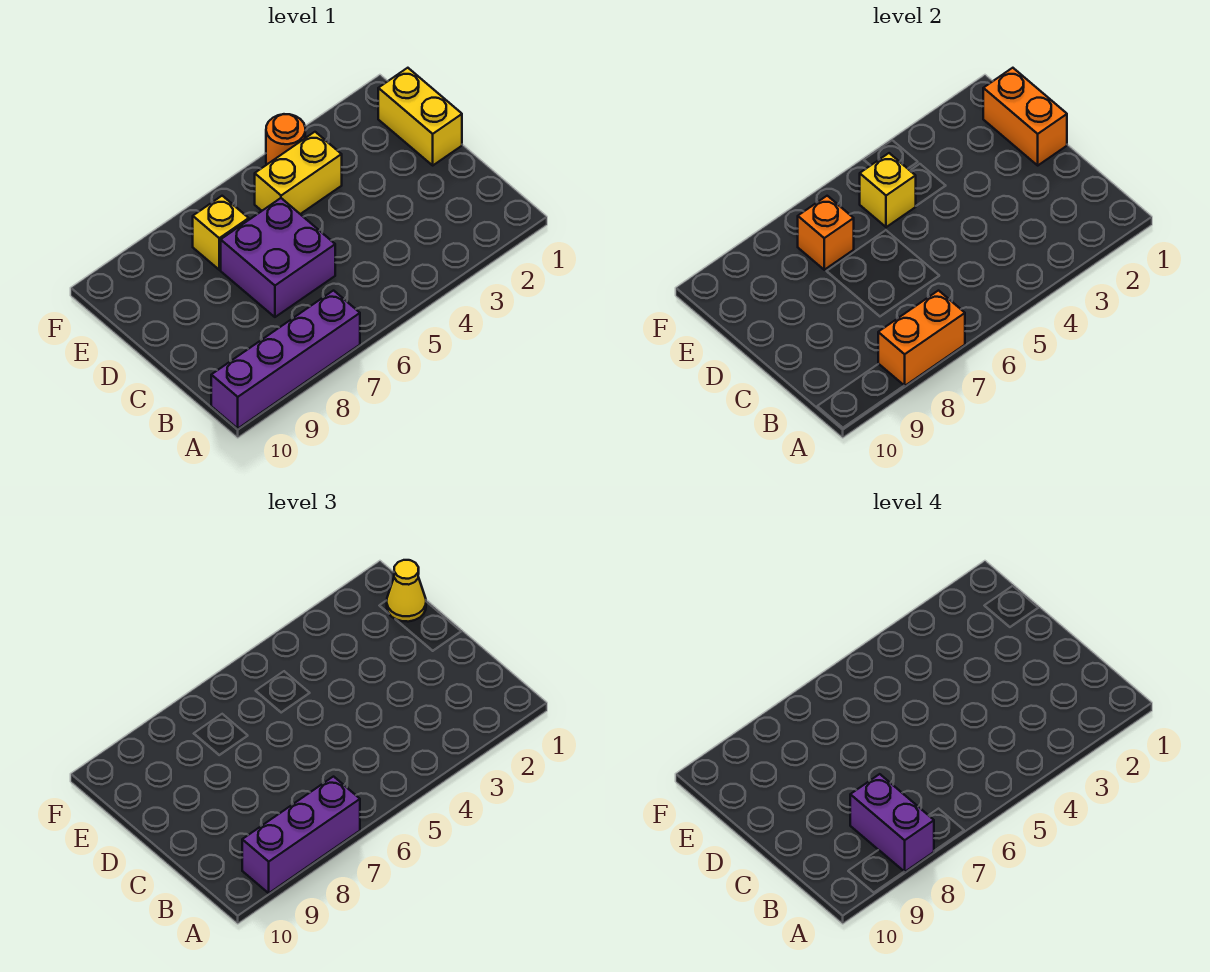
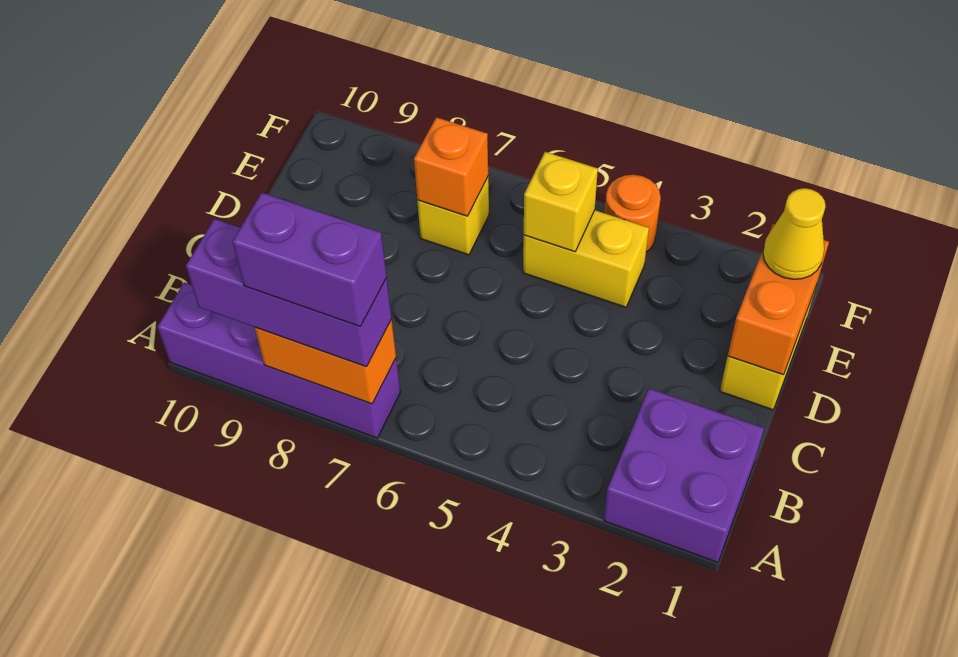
purple 1x2 brick [850,774,934,872] -> purple 1x2 brick turned to [233,193,387,326]
purple 2x2 brick [221,198,335,317] -> purple 2x2 brick moved to [604,388,764,562]

